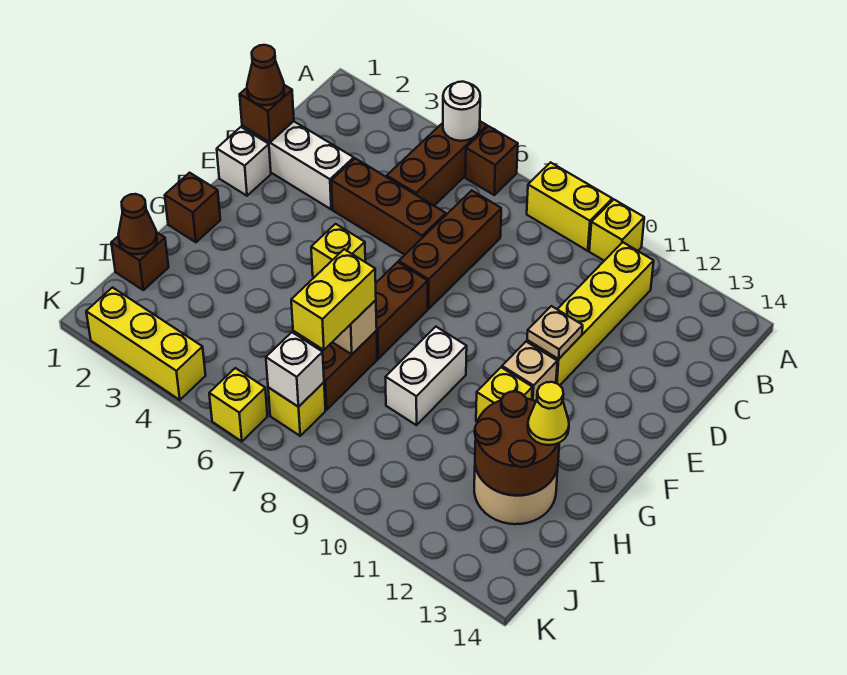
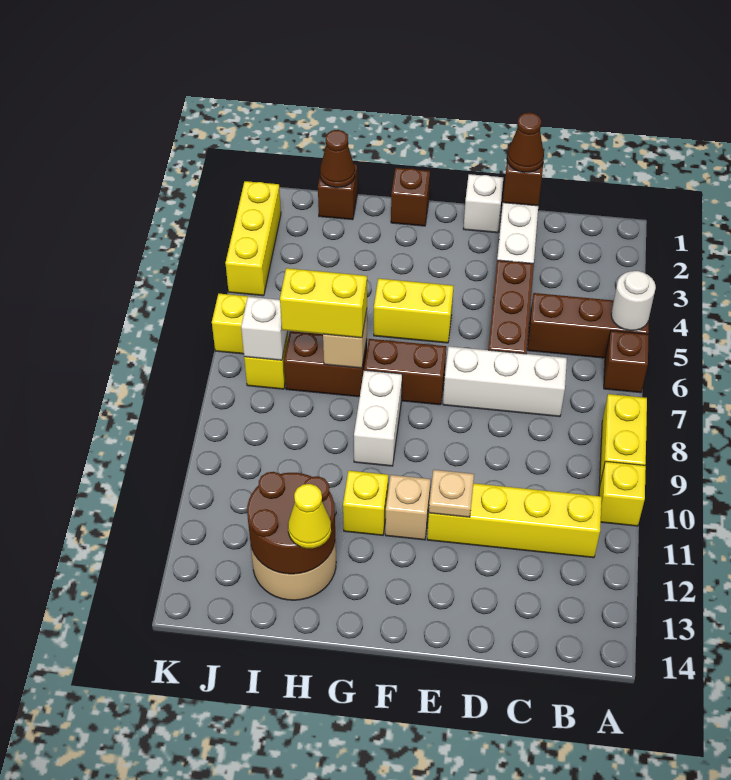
brown 1x3 brick [399,190,501,309] -> white 1x3 brick [443,346,567,417]
yellow 1x1 brick [311,224,365,277] -> yellow 1x2 brick [374,278,454,343]
white 1x2 brick [386,327,467,425] -> white 1x2 brick turned to [354,370,402,466]

